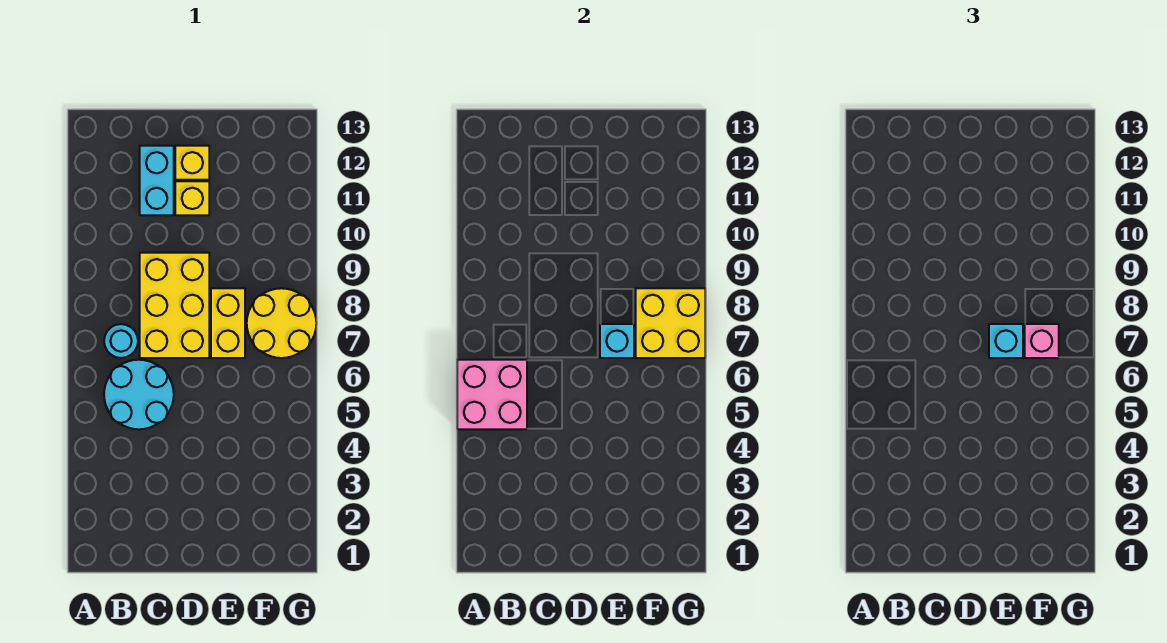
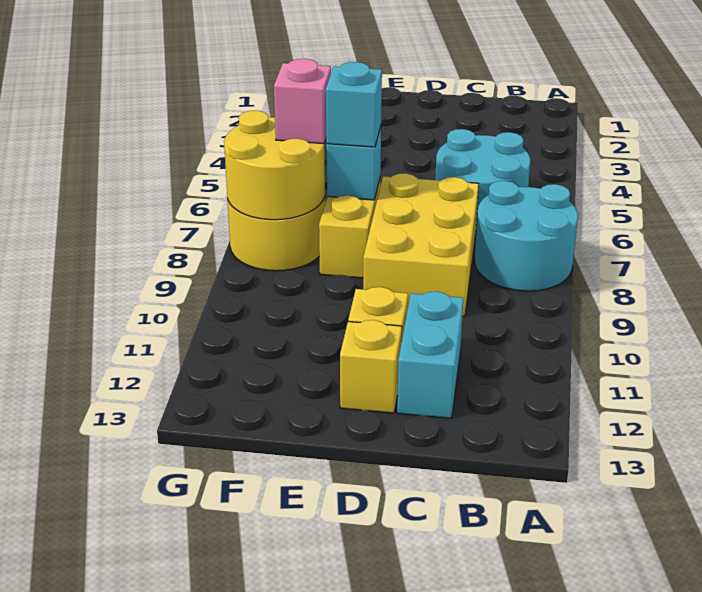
pink 2x2 brick [457,360,527,429] -> none
cyan 1x1 round brick [104,324,138,358] -> cyan 2x2 round brick [475,181,578,291]
yellow 2x2 brick [636,288,705,358] -> yellow 2x2 round brick [224,111,325,220]

